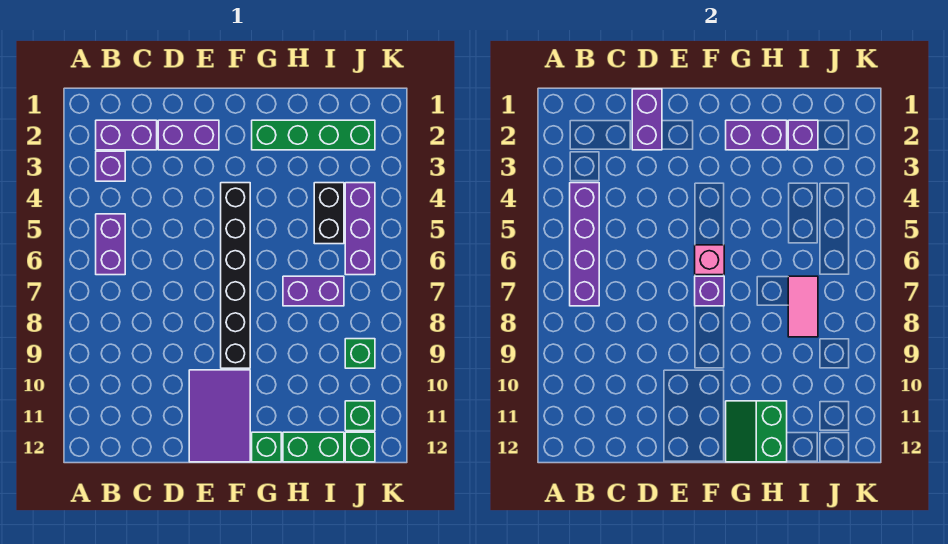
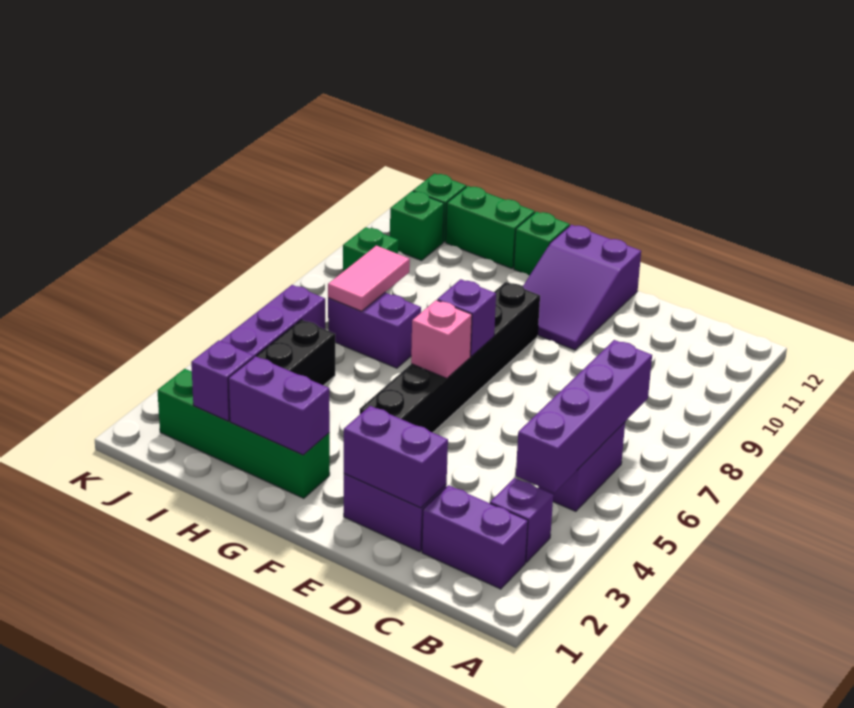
purple 1x2 brick [632,89,662,150] -> purple 1x2 brick turned to [344,406,448,508]
purple 2x3 tile [189,370,250,462] -> purple 2x3 slope [523,225,641,350]
green 2x2 slope [726,401,787,462] -> none

